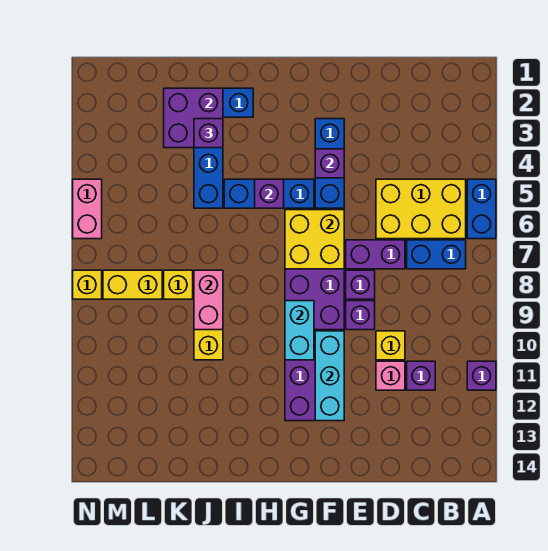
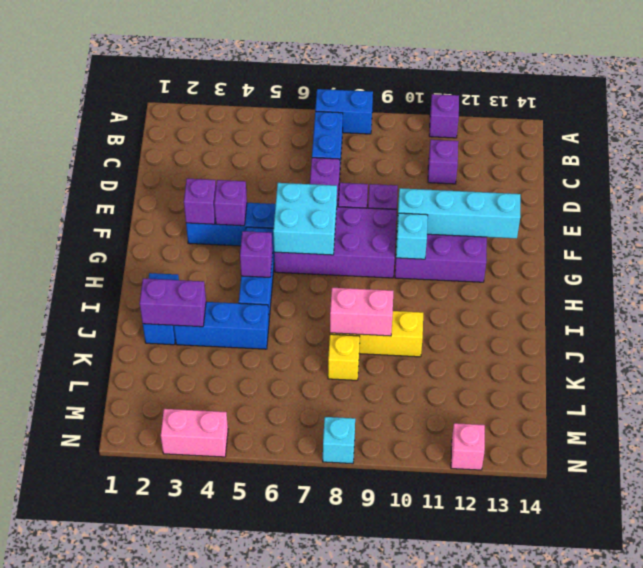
blue 1x2 brick [467,179,496,239] -> blue 1x2 brick moved to [315,89,373,134]
yellow 2x3 brick [376,179,466,239] -> none
yellow 1x1 brick [376,331,405,360] -> none
pink 1x1 brick [376,361,405,390] -> pink 1x1 brick moved to [451,423,485,470]
yellow 2x2 brick [285,210,344,269] -> cyan 2x2 brick [273,183,337,255]
cyan 1x3 brick [315,331,344,421] -> cyan 1x4 brick [397,188,520,239]
cyan 1x2 brick [285,301,314,360] -> cyan 1x1 brick [396,213,428,259]
purple 2x2 brick [164,88,223,148] -> purple 1x2 brick [140,278,206,327]
purple 1x1 brick [194,119,223,148] -> purple 1x1 brick moved to [184,179,216,224]
yellow 1x2 brick [103,270,162,299] -> none
pink 1x2 brick [73,179,102,239] -> pink 1x2 brick moved to [161,409,228,457]
yellow 1x1 brick [73,270,102,299] -> cyan 1x1 brick [323,417,355,464]

